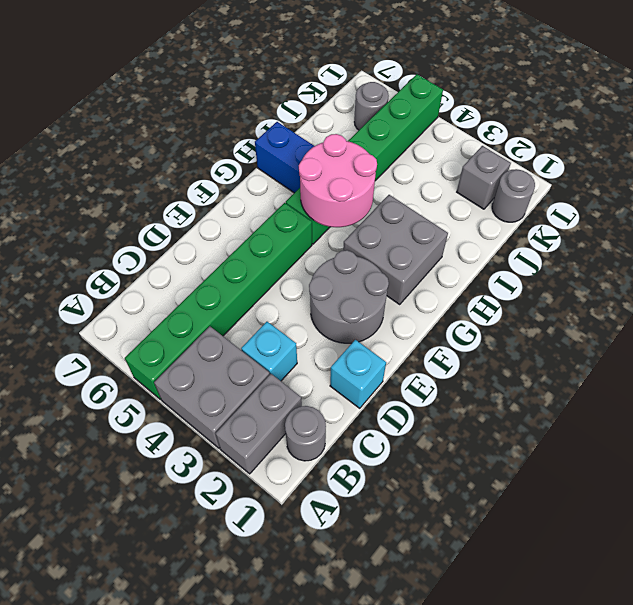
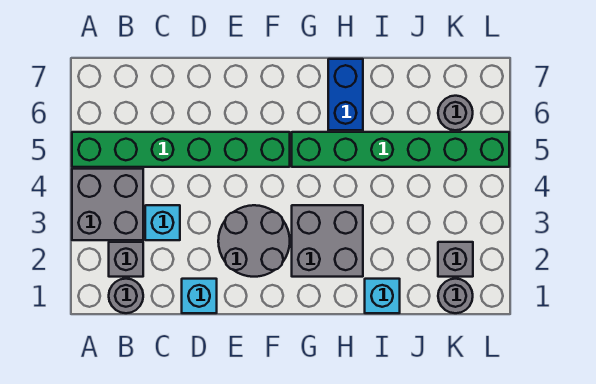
grey 1x2 brick [216,374,302,474] -> grey 1x1 brick [109,242,143,277]
pink 2x2 round brick [299,134,377,227] -> none
none -> cyan 1x1 brick [365,279,400,313]

